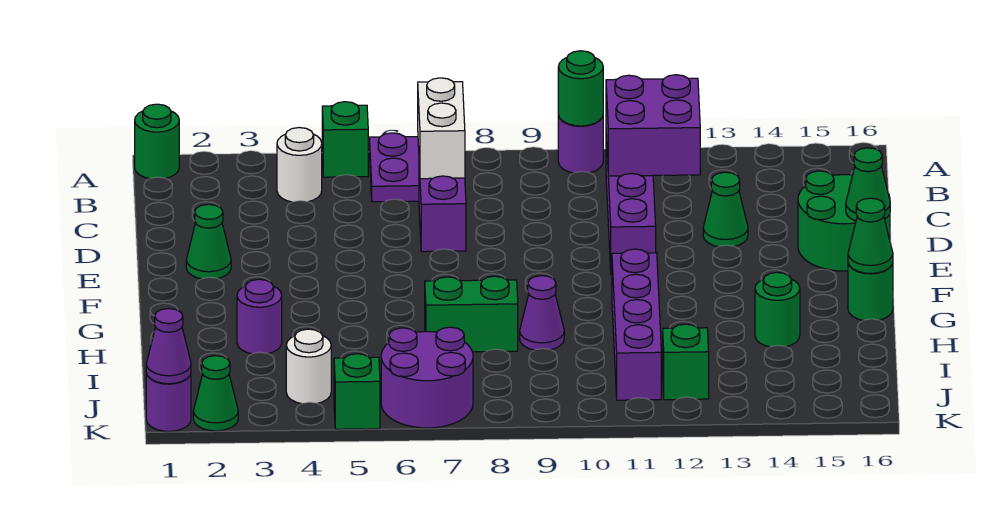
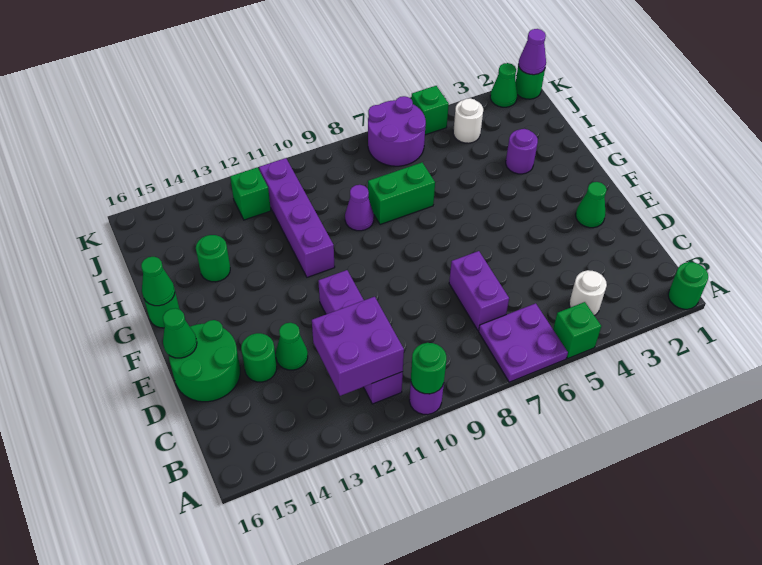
white 1x2 brick [418,78,465,179] -> none
none -> green 1x1 round brick [241,333,277,382]
purple 1x1 round brick [146,373,191,431] -> green 1x1 round brick [516,64,545,99]

